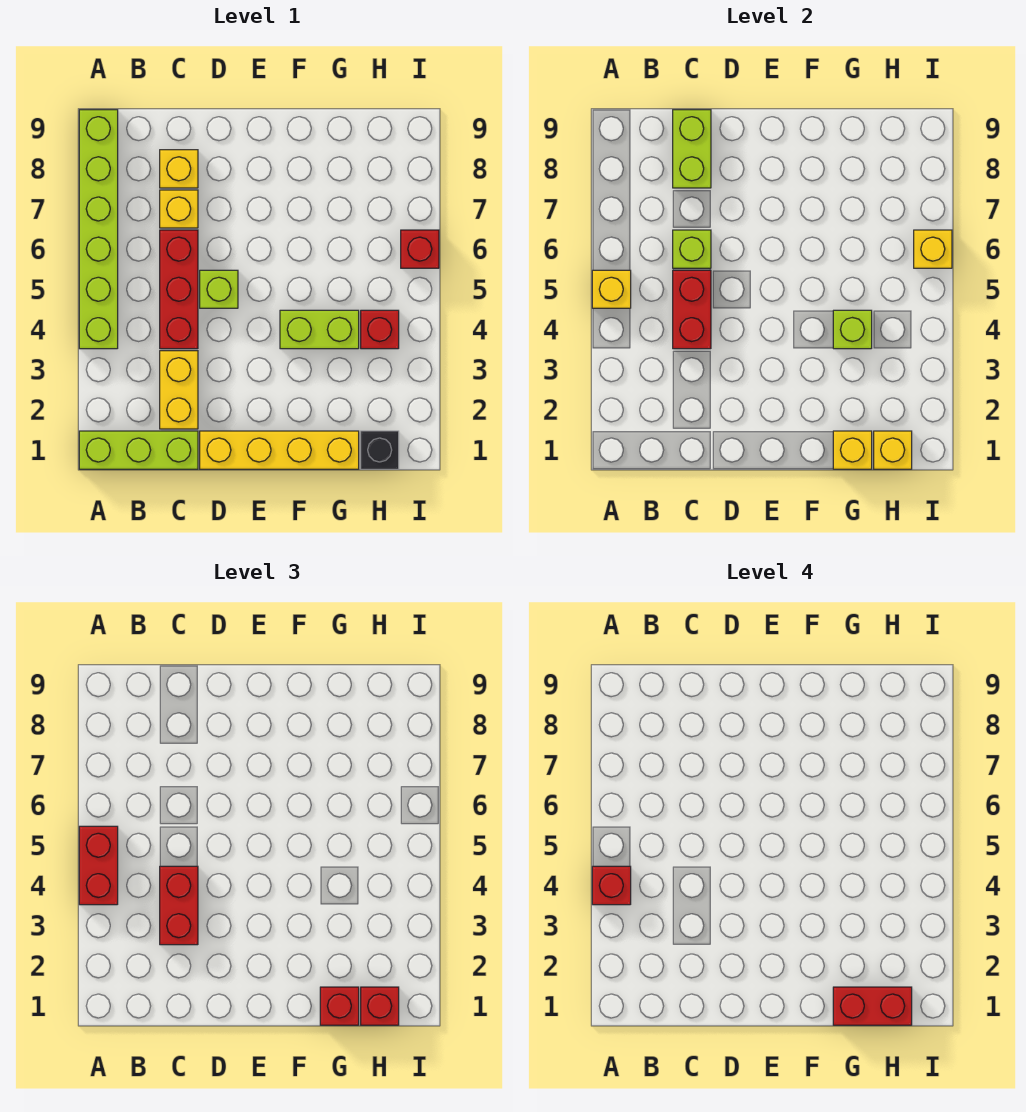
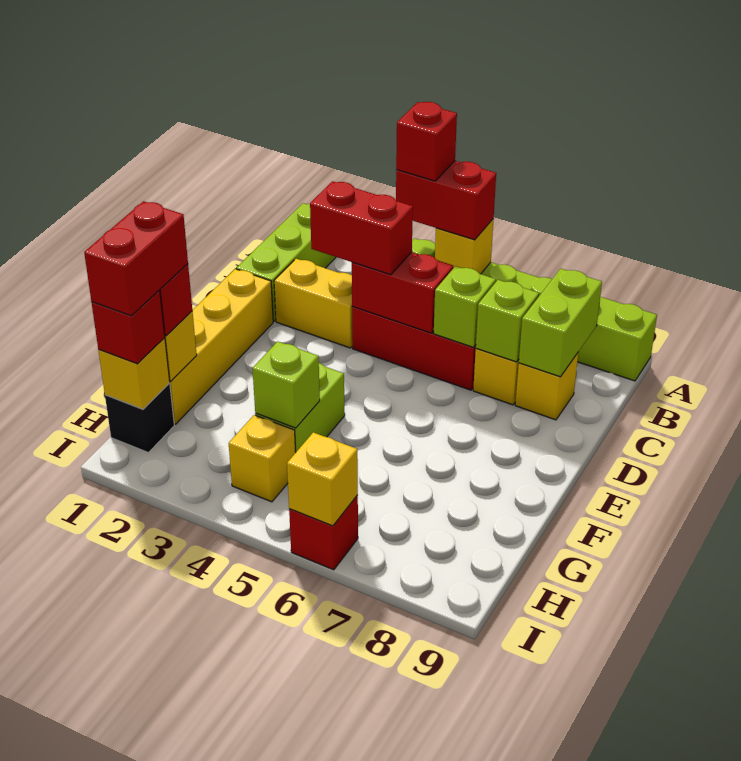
lime 1x2 brick [673,110,711,188] -> lime 1x2 brick turned to [519,269,602,377]
lime 1x1 brick [200,270,238,308] -> lime 1x1 brick moved to [476,280,539,362]
red 1x1 brick [361,310,399,349] -> yellow 1x1 brick [229,415,296,502]

